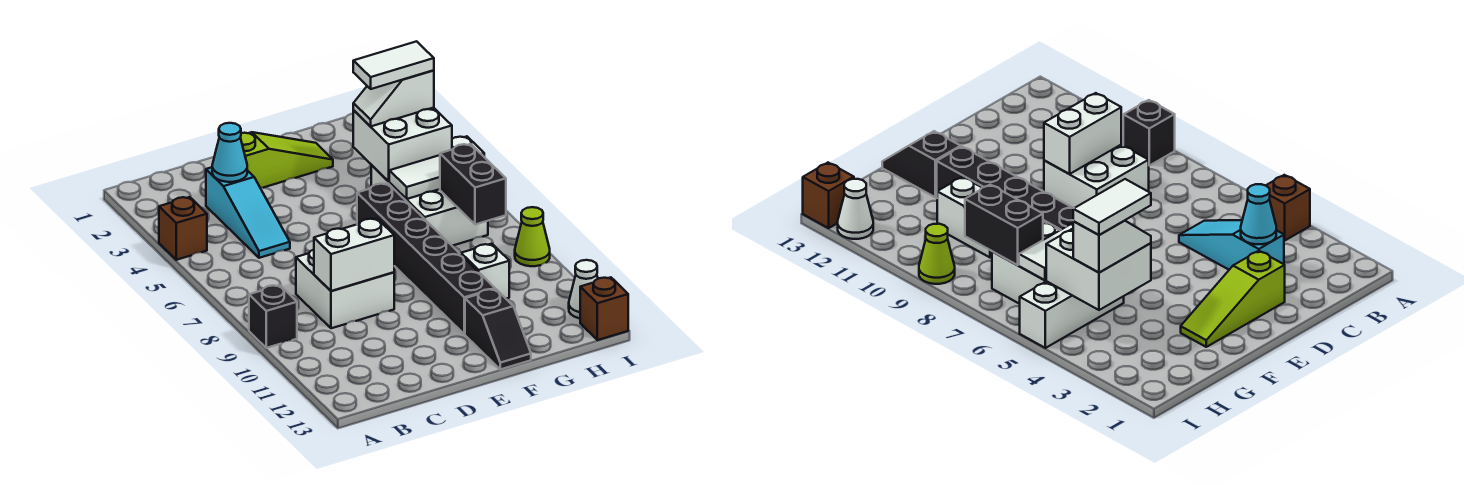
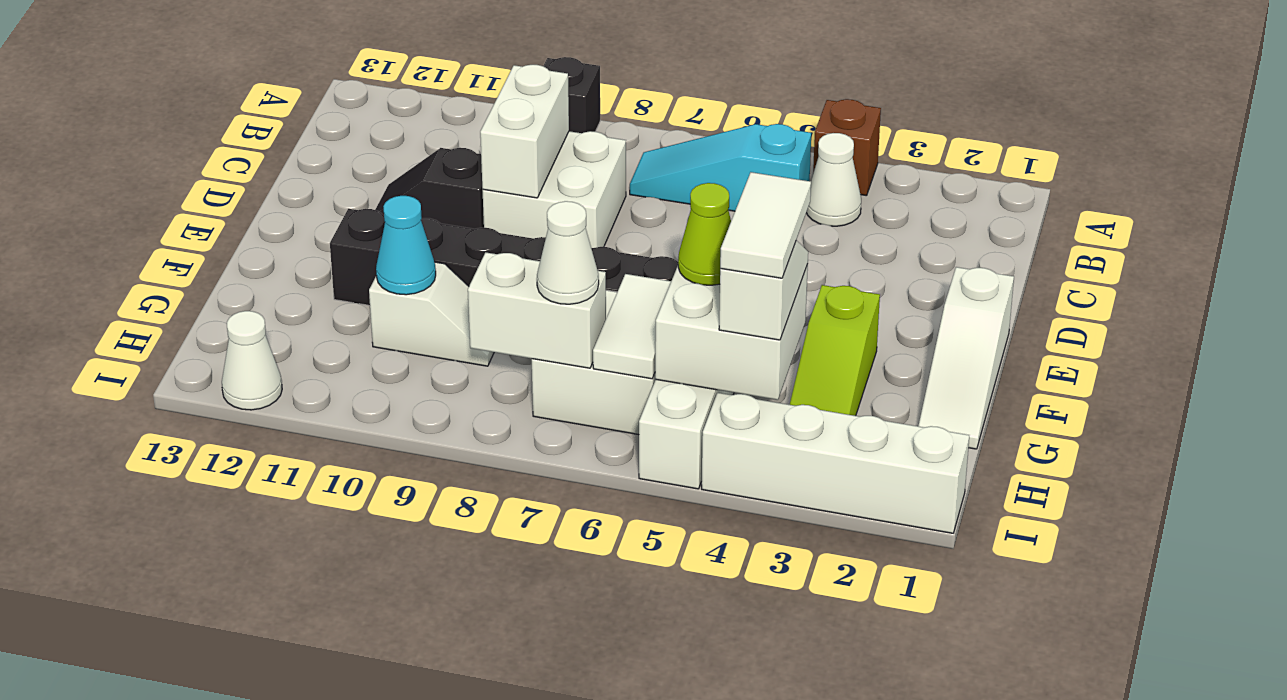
none -> white 1x1 cone [806,133,861,226]
cyan 1x3 slope [206,167,290,258] -> cyan 1x3 slope moved to [630,124,811,211]
cyan 1x1 cone [212,123,247,182] -> cyan 1x1 cone moved to [376,196,436,295]
lime 1x3 slope [240,132,333,188] -> lime 1x3 slope moved to [790,285,880,416]
none -> white 1x3 slope [919,267,1014,449]
black 1x2 slope [465,289,531,369] -> black 1x2 slope moved to [375,148,484,229]
black 1x2 brick [440,144,506,224] -> white 1x2 brick [468,252,606,368]
none -> white 1x1 cone [537,201,599,304]
none -> white 1x4 brick [702,393,969,533]
lime 1x1 cone [515,207,550,266] -> lime 1x1 cone moved to [678,183,731,285]
brown 1x1 brick [580,277,628,340] -> none

